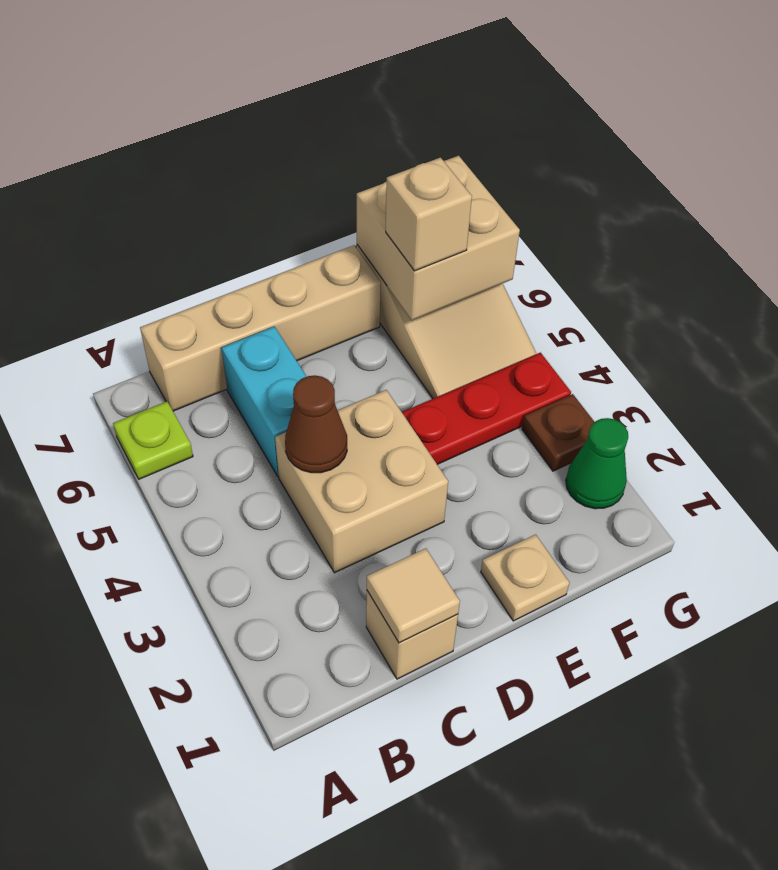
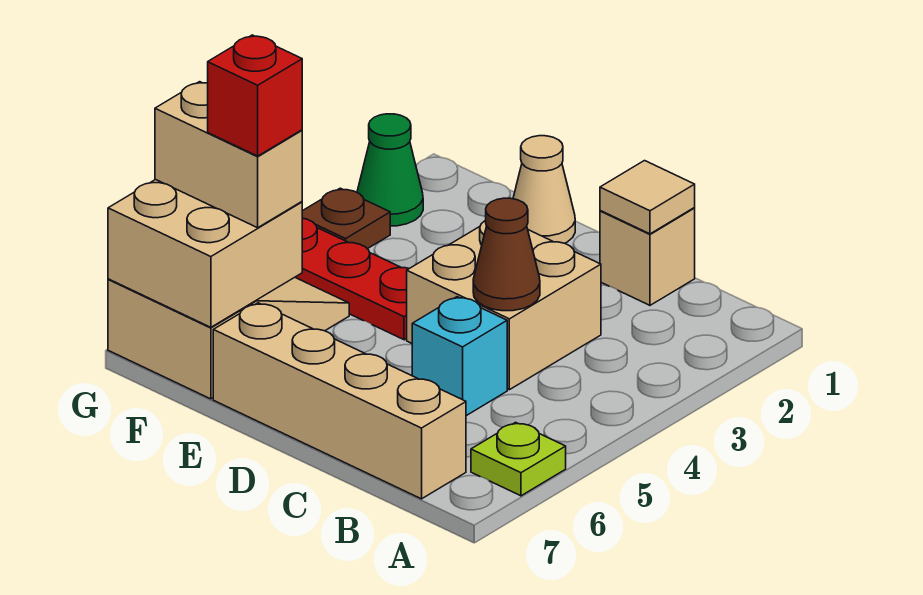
cyan 1x2 brick [221,326,307,477] -> cyan 1x1 brick [412,297,507,416]
tan 1x1 plate [481,535,569,621] -> tan 1x1 cone [513,136,575,243]
tan 1x1 brick [386,158,472,271] -> tan 1x2 brick [155,82,302,228]
none -> red 1x1 brick [208,35,302,156]

